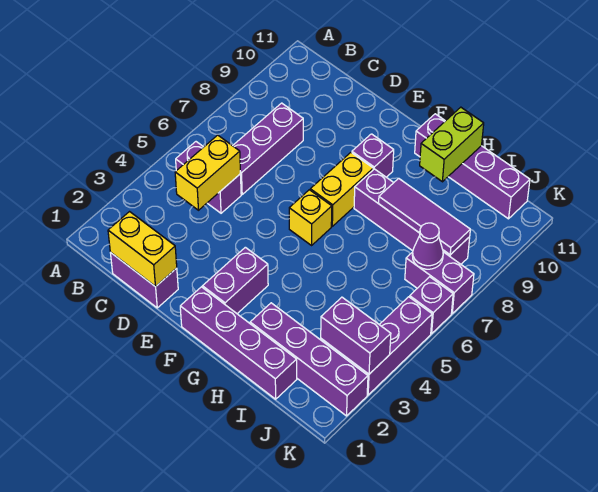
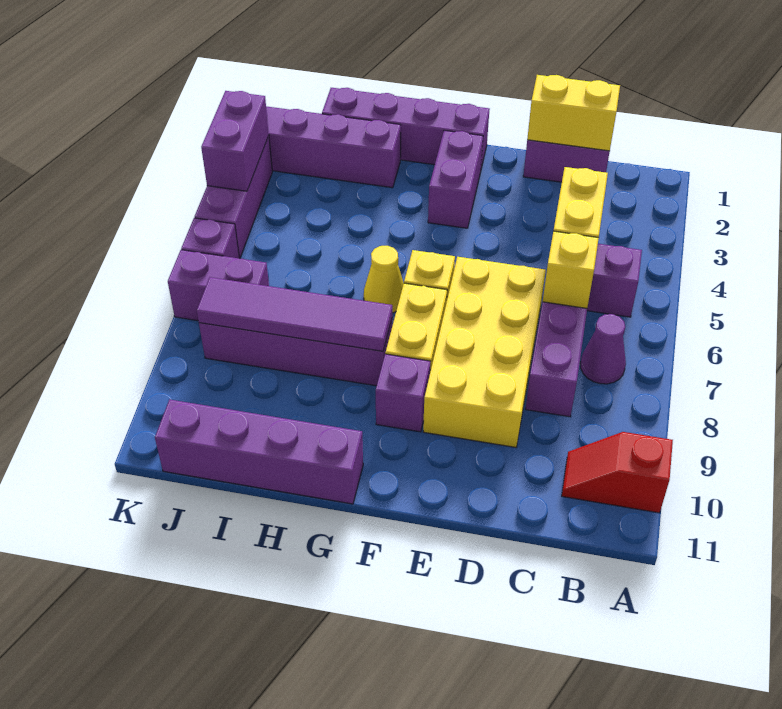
none -> red 1x2 slope [562,432,673,513]
none -> yellow 1x1 brick [543,231,599,308]
none -> yellow 2x4 brick [423,257,546,447]
none -> yellow 1x1 cone [364,246,404,313]
purple 1x3 tile [379,178,470,255] -> purple 1x4 tile [197,277,392,351]
lime 1x2 brick [420,107,484,182] -> none
purple 1x2 brick [321,297,391,374] -> purple 1x2 brick turned to [201,91,269,191]
purple 1x1 cone [412,223,443,269] -> purple 1x1 cone moved to [580,314,626,384]

